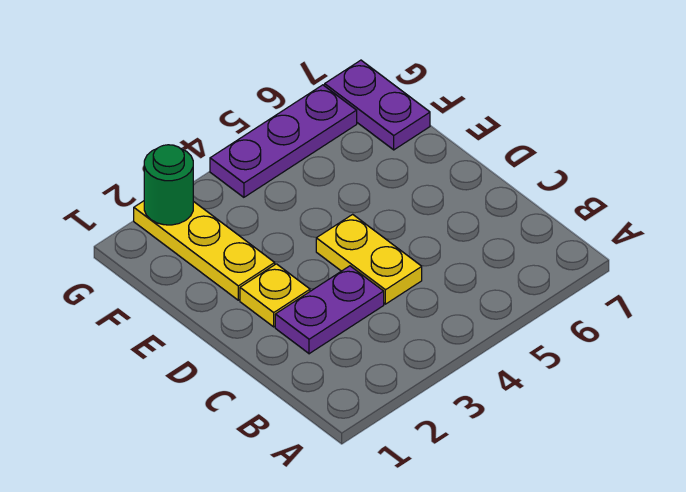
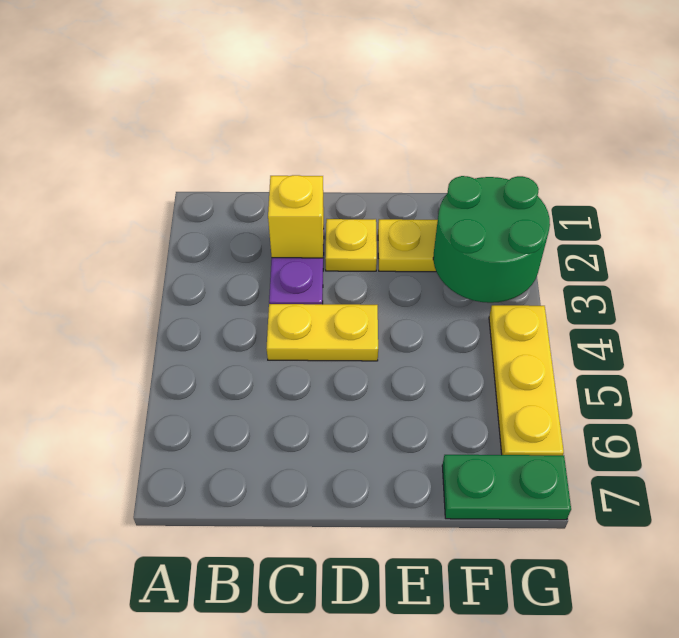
none -> yellow 1x1 brick [268,175,324,258]
purple 1x2 plate [325,60,430,150] -> green 1x2 plate [442,455,571,520]
green 1x1 round brick [144,145,193,225] -> green 2x2 round brick [433,176,550,303]
purple 1x3 plate [210,85,357,197] -> yellow 1x3 plate [489,305,564,455]

